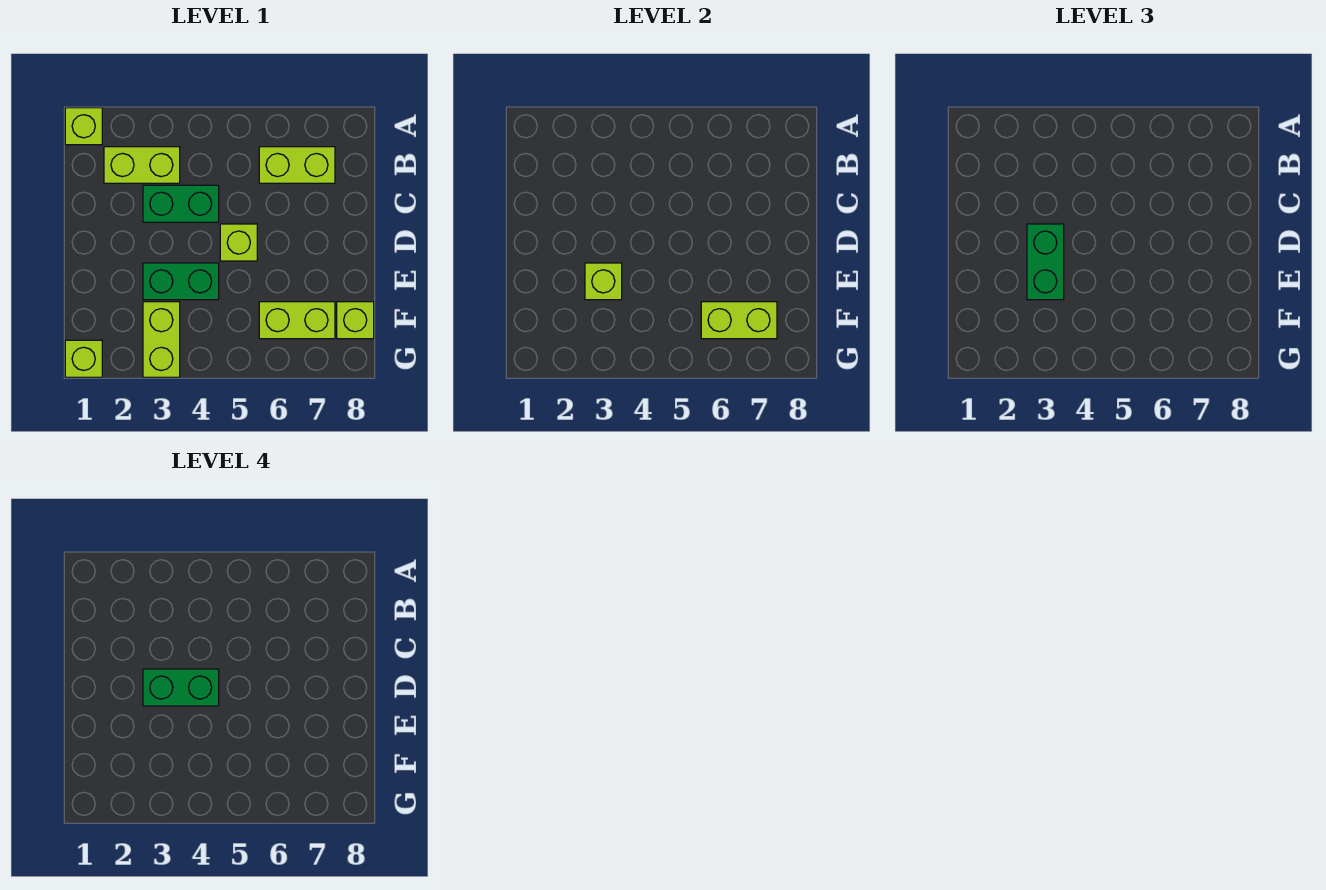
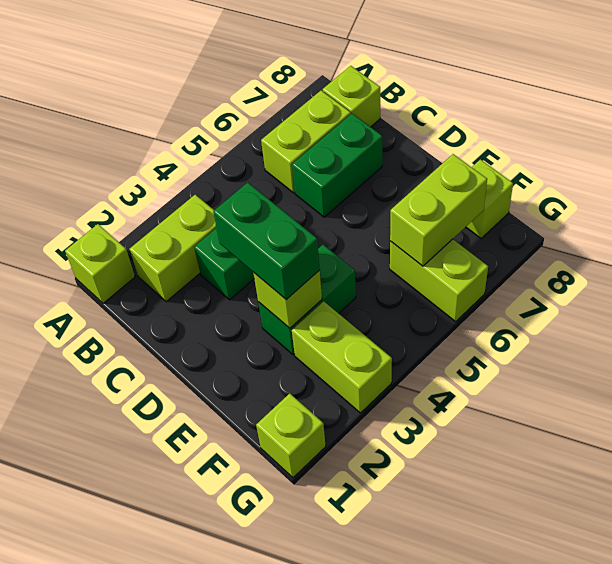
green 1x2 brick [143,669,219,706] -> green 1x2 brick moved to [292,114,382,217]
lime 1x1 brick [220,224,257,261] -> lime 1x1 brick moved to [323,66,380,127]
lime 1x2 brick [259,302,335,339] -> lime 1x2 brick turned to [390,239,488,322]

